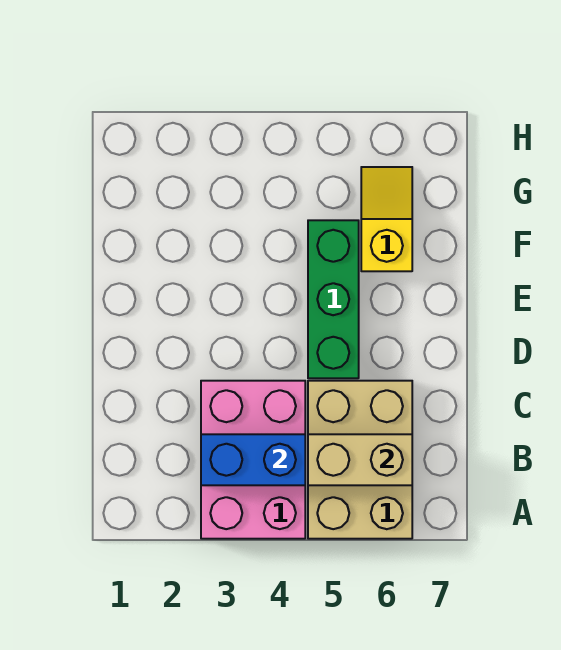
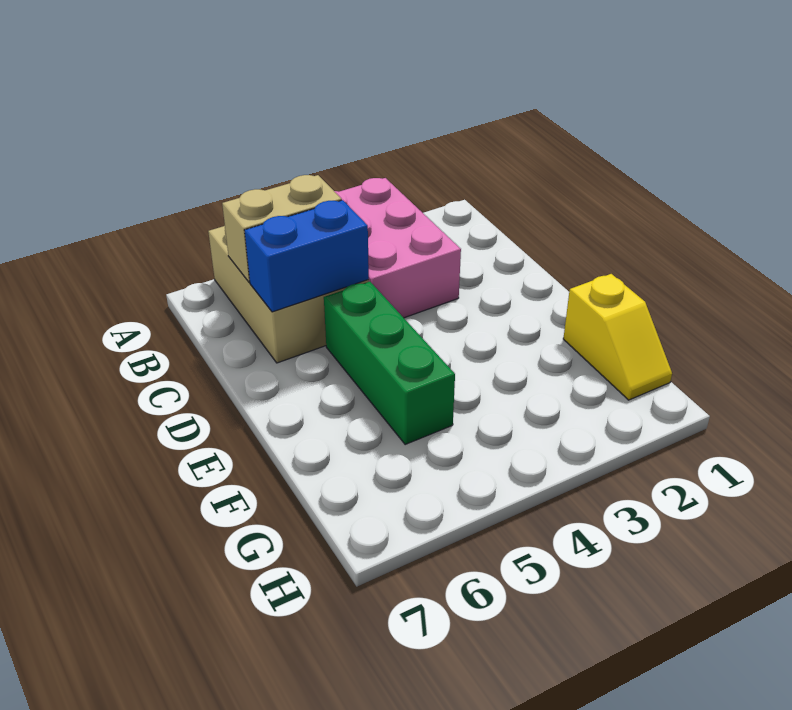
blue 1x2 brick [201,434,305,485] -> blue 1x2 brick moved to [244,200,369,312]
yellow 1x2 slope [361,167,412,271] -> yellow 1x2 slope moved to [563,274,672,400]

